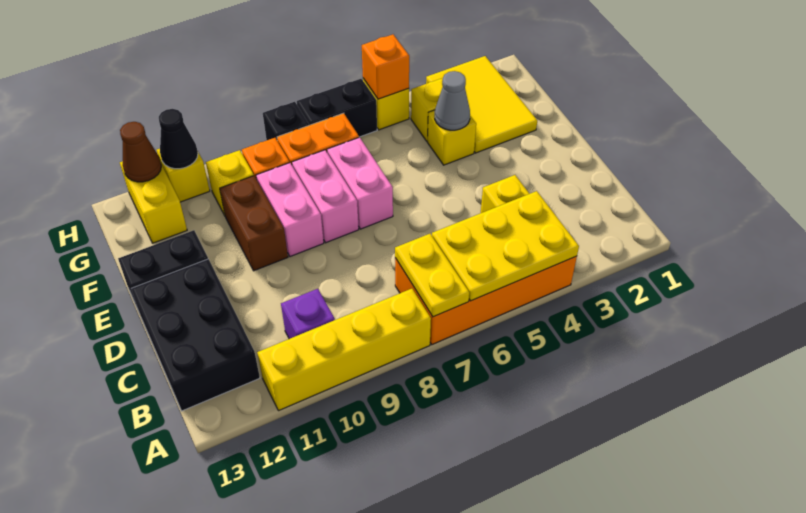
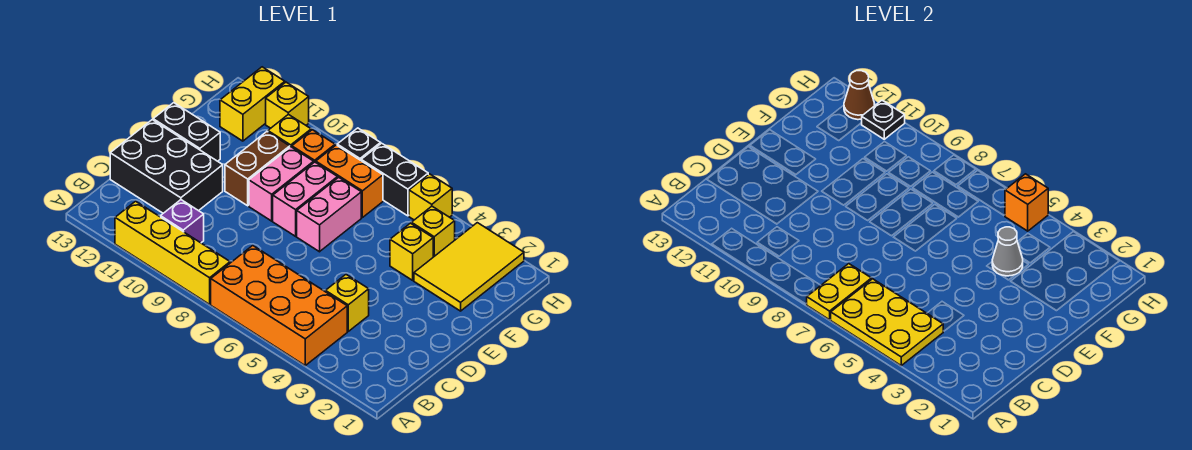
black 2x3 brick [131,259,260,411] -> black 2x3 brick turned to [110,120,223,213]
black 1x1 cone [159,109,198,169] -> black 1x1 plate [862,100,905,139]

